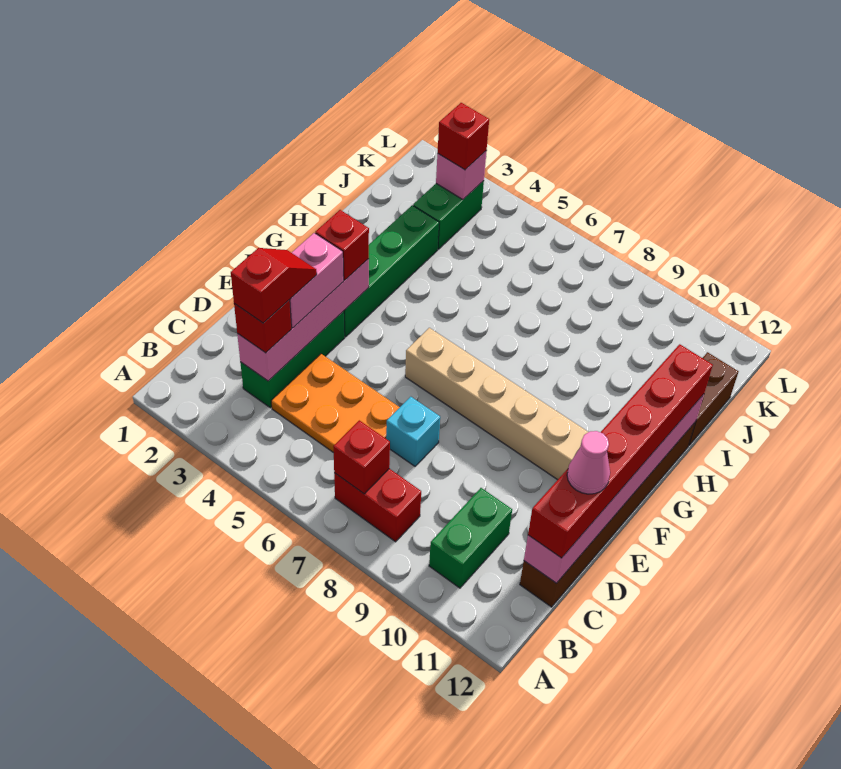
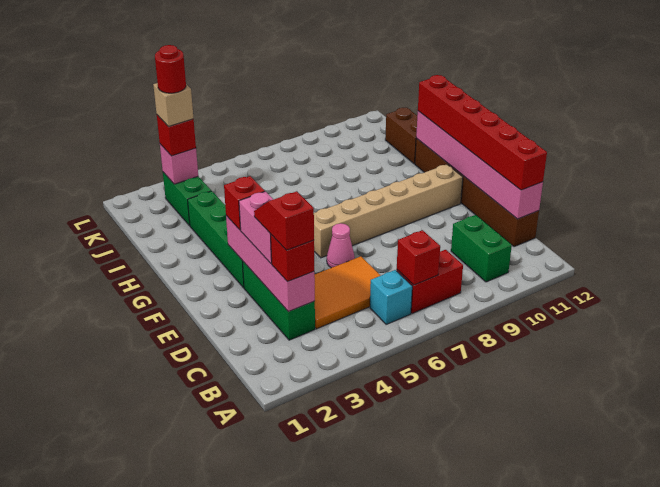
orange 2x3 plate [271,354,400,453] -> orange 2x3 tile [314,256,381,329]
cyan 1x1 brick [386,397,440,466] -> cyan 1x1 brick moved to [370,270,412,324]
pink 1x1 cone [567,431,610,494] -> pink 1x1 cone moved to [327,223,355,268]
none -> tan 1x1 brick [153,83,194,127]
none -> red 1x1 round brick [155,45,186,93]

